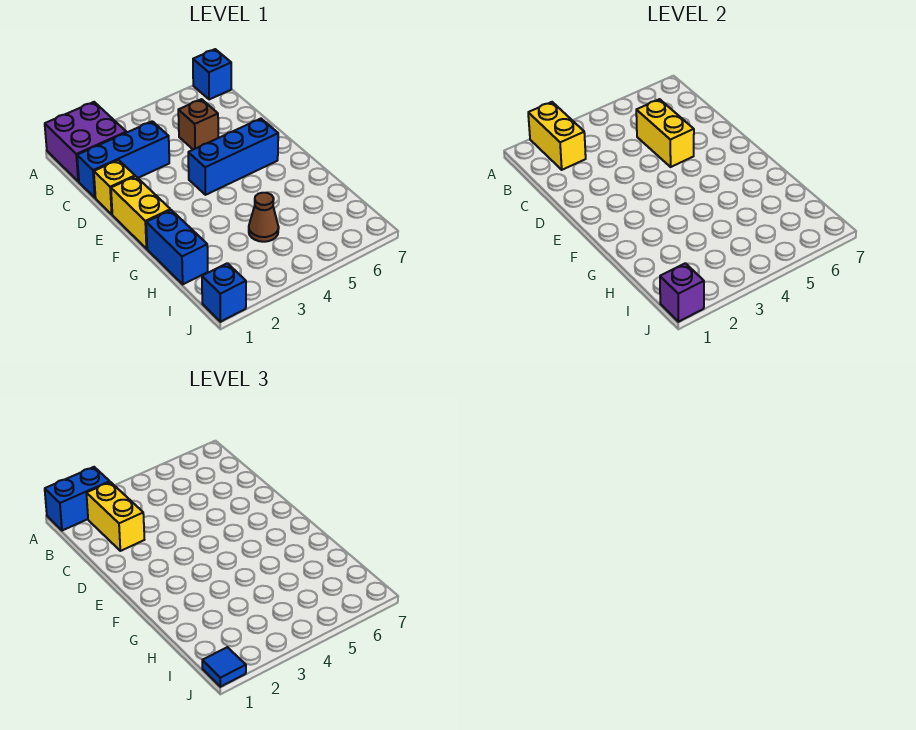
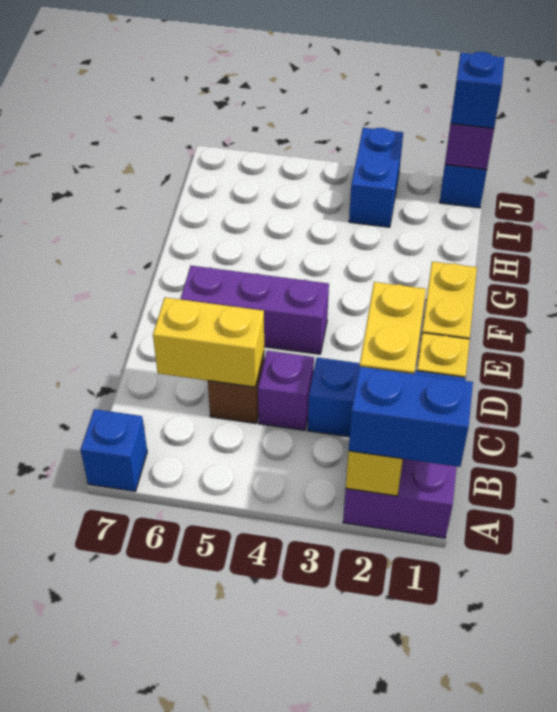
none -> purple 1x1 brick [258,351,314,430]
yellow 1x2 brick [636,99,694,167] -> yellow 1x2 brick turned to [153,297,264,387]
blue 1x3 brick [188,119,278,195] -> purple 1x3 brick [181,266,329,354]
blue 1x2 brick [146,210,208,284] -> blue 1x2 brick moved to [349,128,403,227]
brown 1x1 cone [249,193,279,242] -> none
blue 1x1 tile [202,647,246,687] -> blue 1x1 brick [451,52,505,128]

